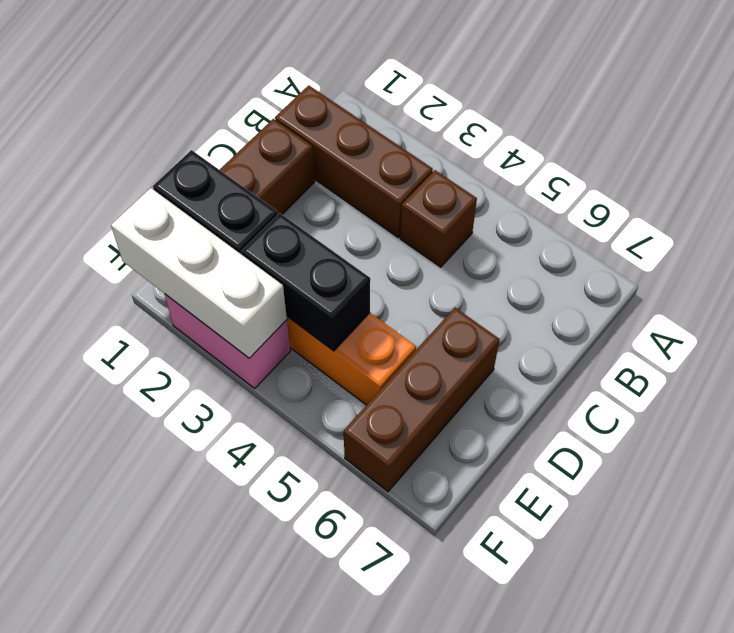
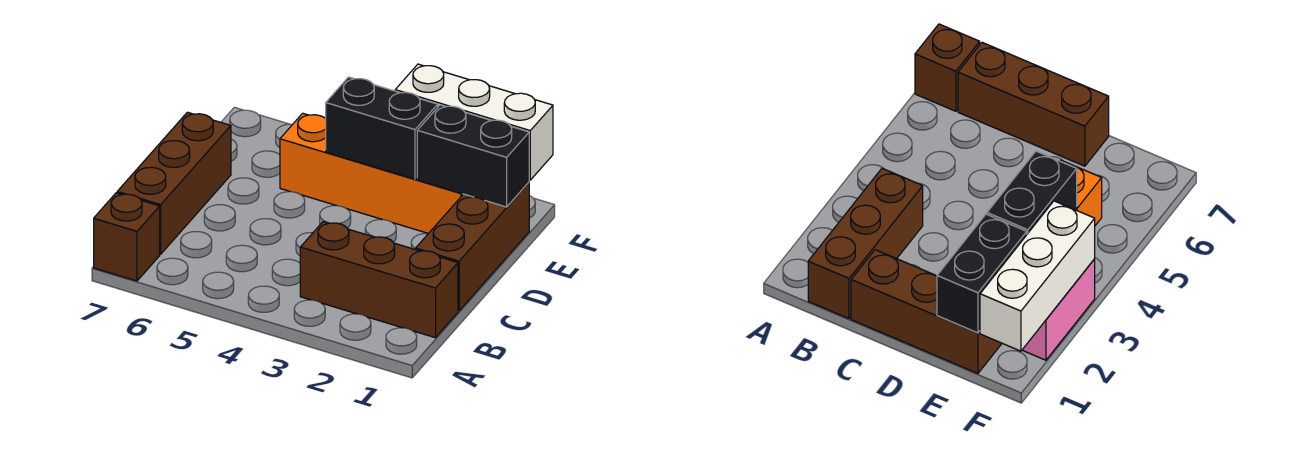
brown 1x1 brick [400,170,477,267] -> brown 1x1 brick moved to [94,193,160,281]
brown 1x3 brick [344,308,500,492] -> brown 1x3 brick moved to [117,112,231,254]

